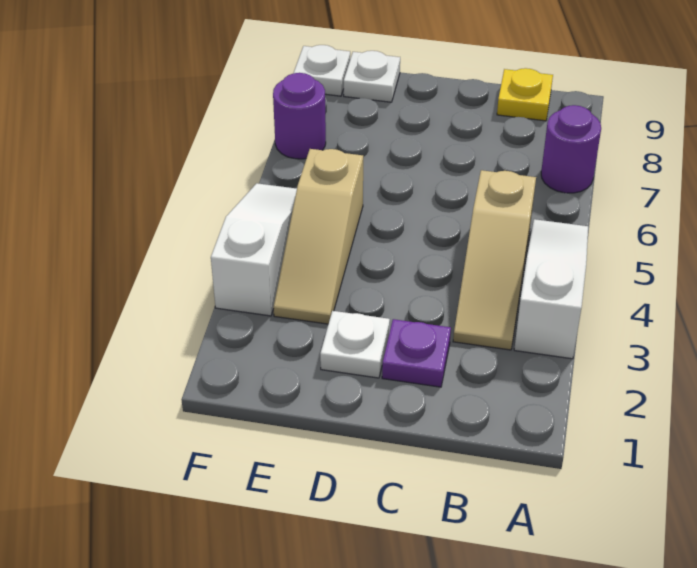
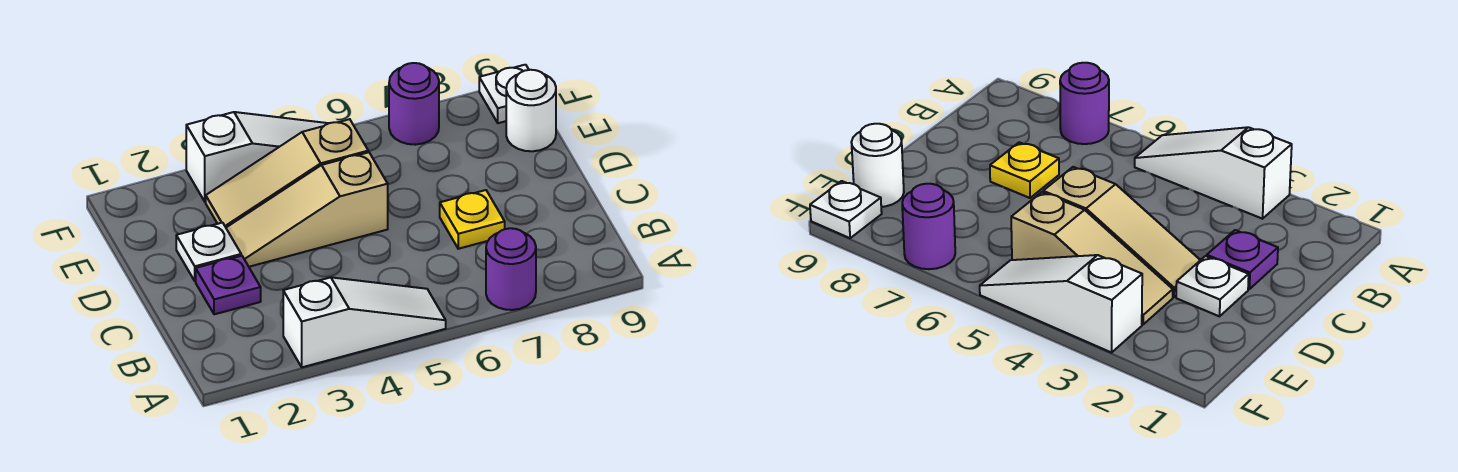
tan 1x3 slope [453,170,536,350] -> tan 1x3 slope moved to [226,152,388,267]
yellow 1x1 plate [497,68,553,121] -> yellow 1x1 plate moved to [440,190,505,249]
white 1x1 plate [344,51,400,102] -> white 1x1 round brick [506,70,556,151]

